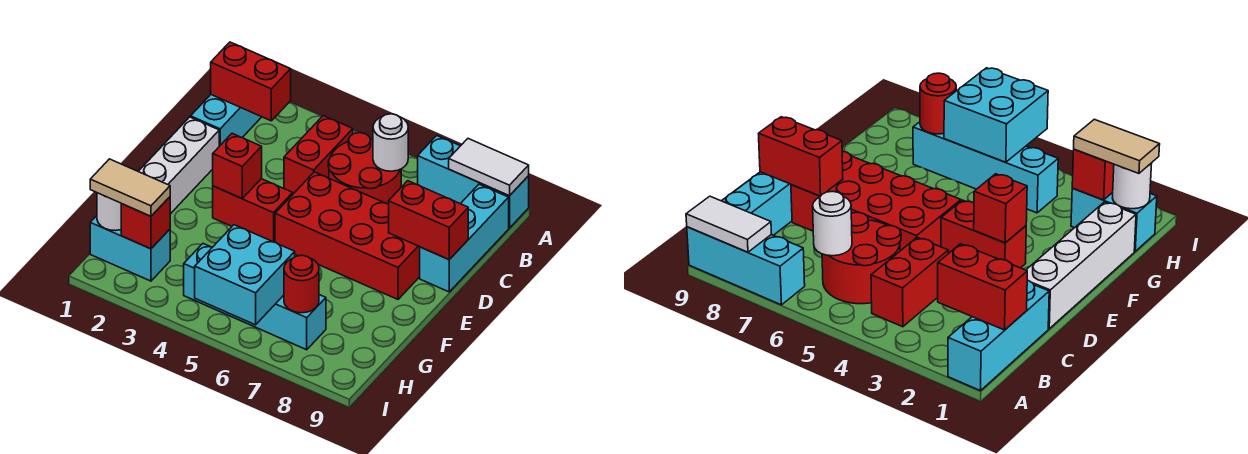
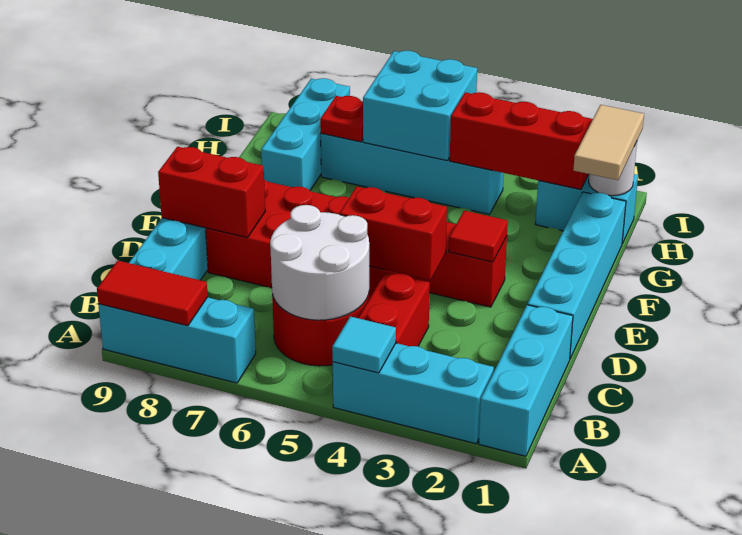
none -> cyan 1x3 brick [333,343,494,444]
none -> cyan 1x1 tile [332,316,396,373]
white 1x2 tile [449,139,529,196] -> red 1x2 tile [97,261,208,326]
red 1x2 brick [211,42,291,121] -> red 1x2 brick moved to [340,186,447,280]
white 1x1 round brick [373,114,408,171] -> white 2x2 round brick [270,205,369,320]
white 1x4 brick [138,117,219,214] -> cyan 1x4 brick [528,192,626,358]
red 1x1 brick [213,134,262,198] -> red 1x1 tile [449,211,508,262]
none -> cyan 1x3 brick [261,78,350,190]
tan 1x2 tile [90,159,170,216] -> tan 1x2 tile turned to [573,105,644,180]
red 1x1 brick [121,197,170,249] -> red 1x3 brick [450,92,593,190]
red 1x1 round brick [284,255,319,313] -> red 1x1 plate [320,96,363,142]

